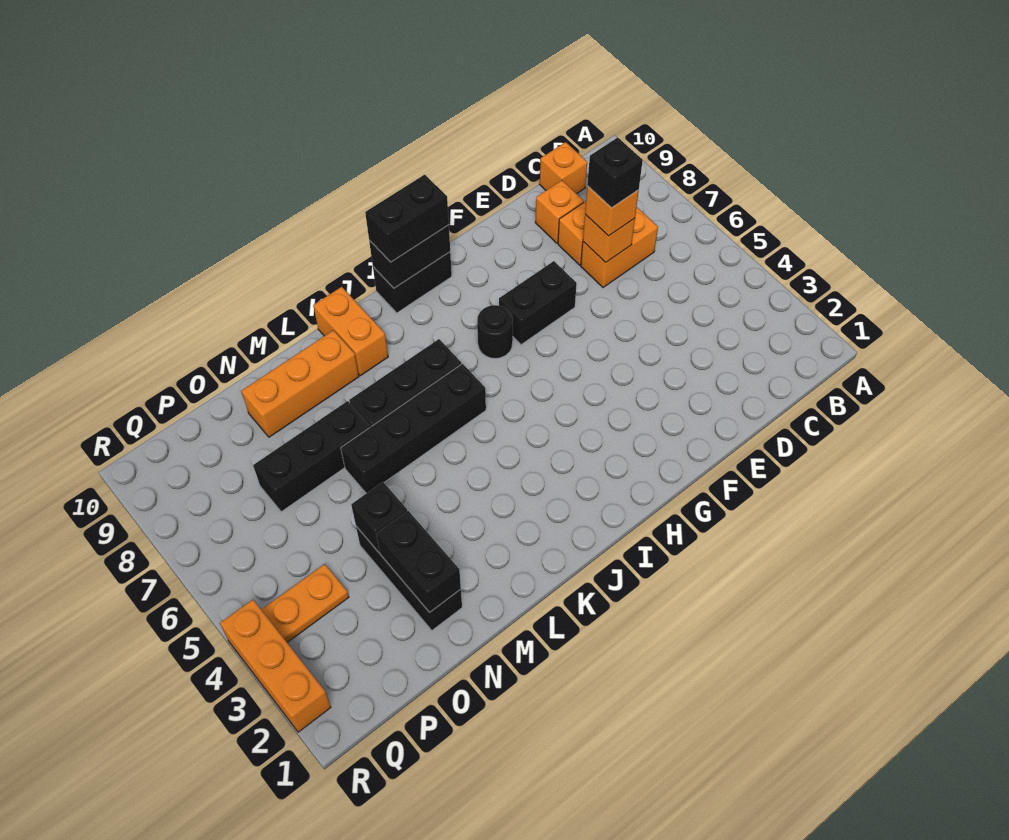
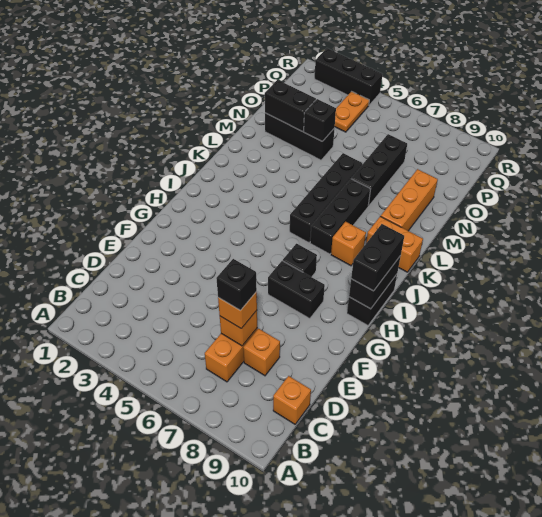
orange 1x1 brick [535,180,584,243] -> orange 1x1 brick moved to [331,222,366,266]
black 1x2 brick [499,261,577,345] -> black 1x2 brick turned to [268,261,325,319]
black 1x1 round brick [477,305,513,359] -> black 1x1 brick [283,244,317,277]
orange 1x3 brick [220,600,331,732] -> black 1x3 brick [315,48,382,105]

